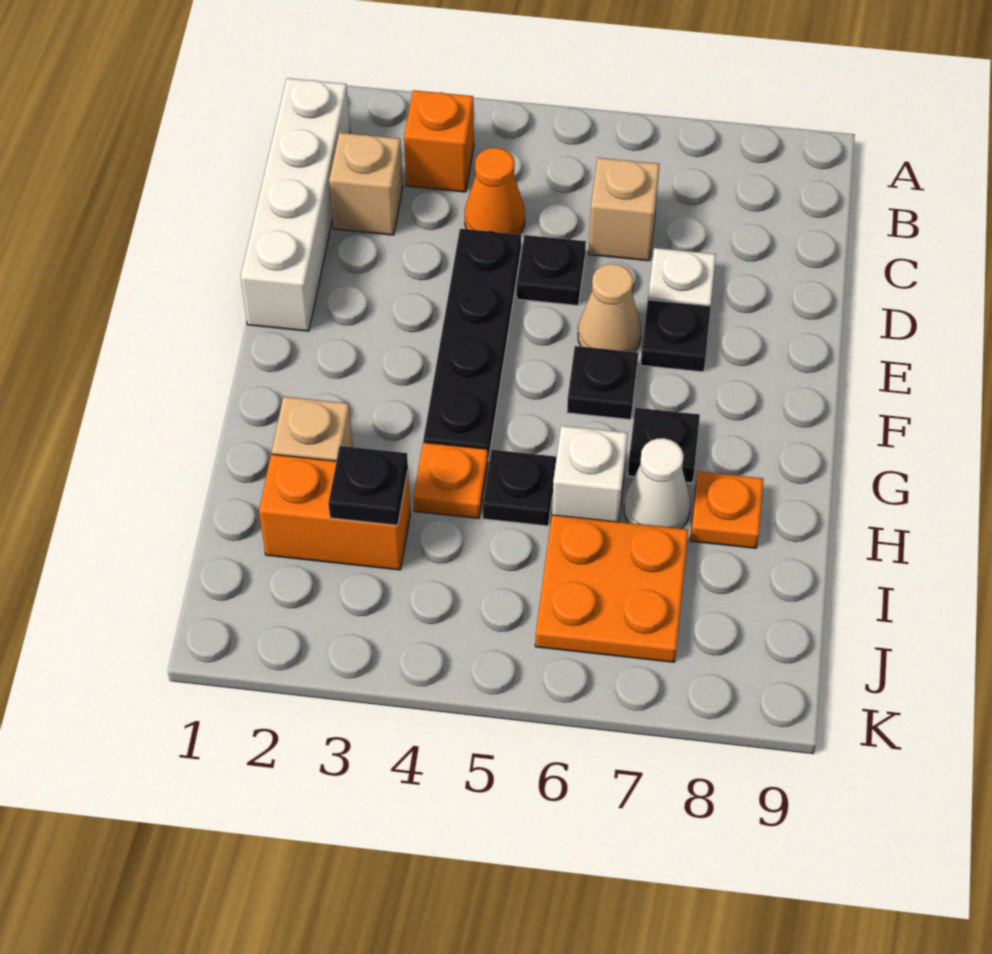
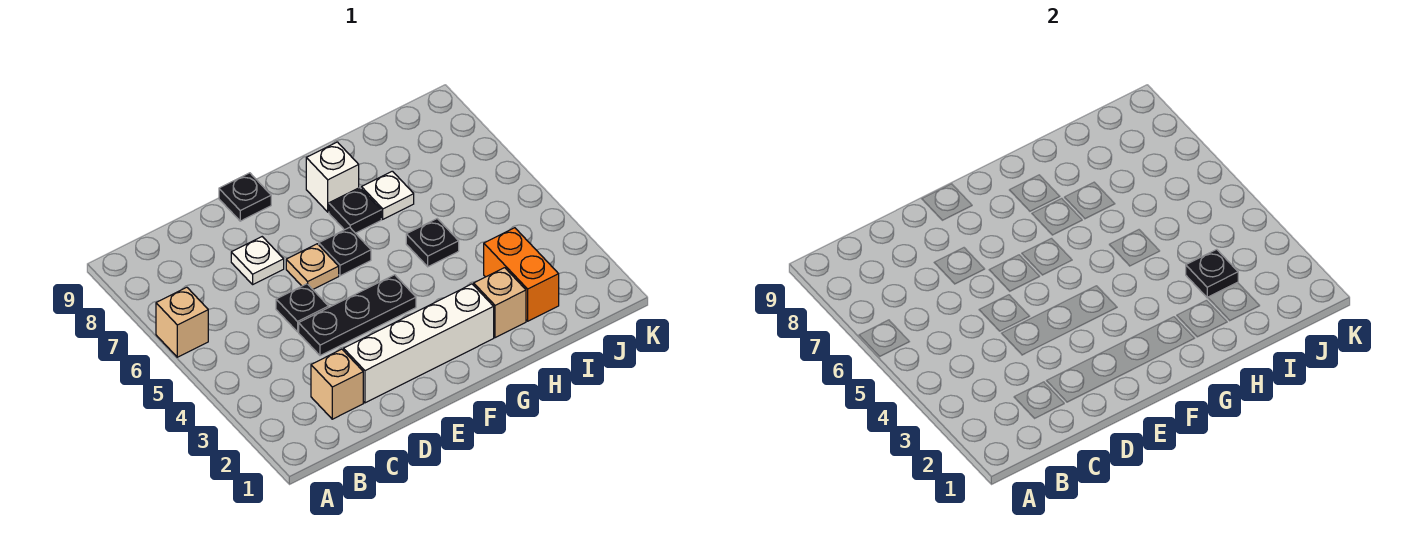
white 1x4 brick [241,78,350,331] -> white 1x4 brick moved to [344,284,494,403]
orange 1x1 brick [404,90,474,192] -> none
orange 1x1 cone [465,148,525,234] -> none
tan 1x1 brick [589,158,659,261] -> tan 1x1 brick moved to [156,287,208,357]
black 1x4 plate [423,229,521,460] -> black 1x3 plate [299,275,416,356]
tan 1x1 cone [578,264,641,352] -> tan 1x1 plate [286,244,339,289]
black 1x1 plate [641,300,711,372] -> black 1x1 plate moved to [219,173,271,221]
orange 1x1 plate [413,442,488,518] -> none
white 1x1 brick [552,426,628,522] -> white 1x1 brick moved to [306,142,359,212]
white 1x1 cone [624,438,691,529] -> white 1x1 plate [361,171,414,219]
orange 1x1 plate [690,471,763,548] -> none
orange 2x2 plate [535,515,688,662] -> none

